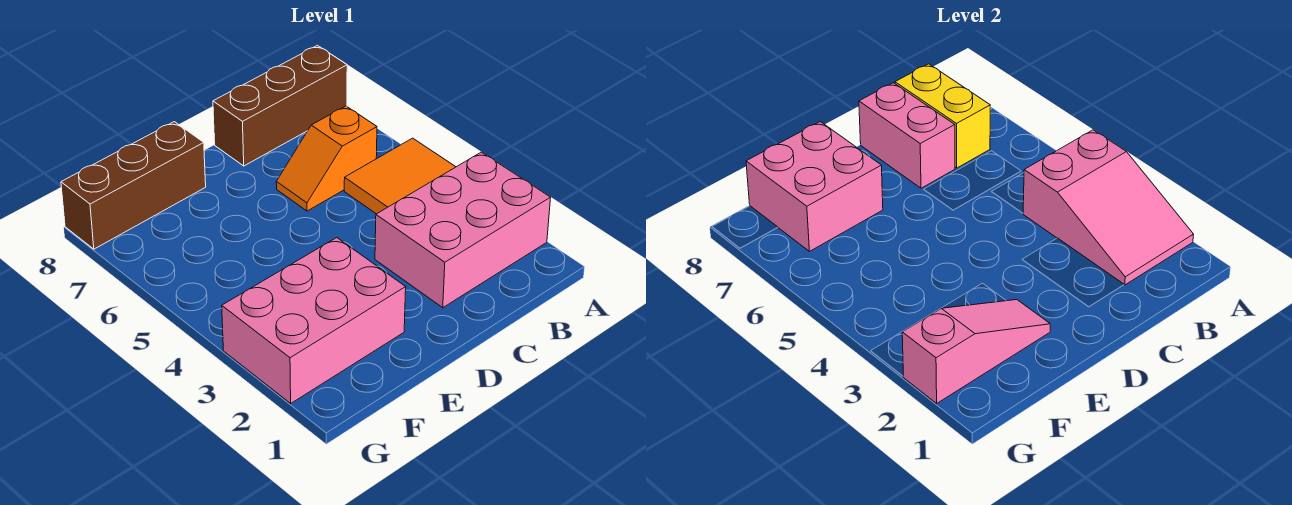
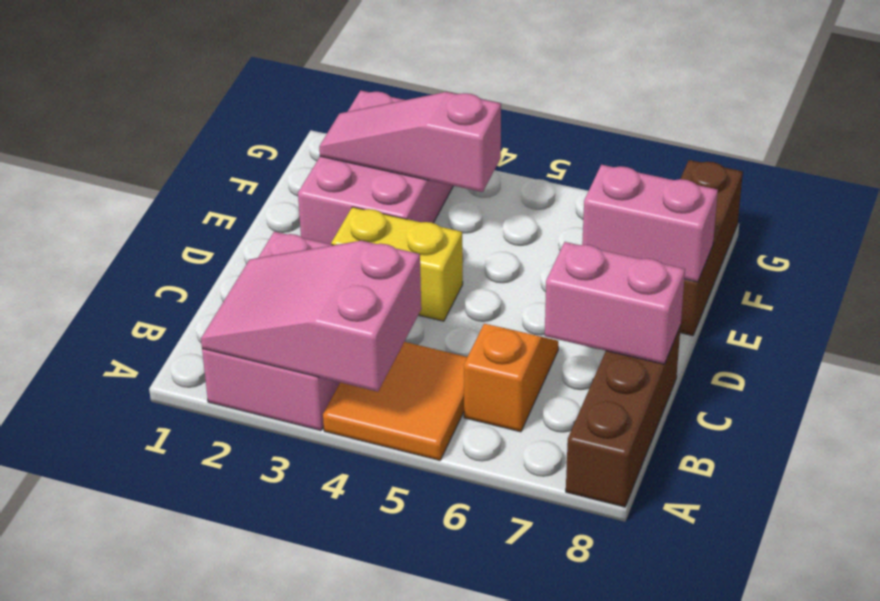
yellow 1x2 brick [895,64,990,168] -> yellow 1x2 brick moved to [331,207,463,321]
pink 1x3 slope [902,300,1050,403] -> pink 1x3 slope turned to [319,92,501,192]
pink 2x2 brick [746,122,883,251] -> pink 1x2 brick [582,165,718,282]

